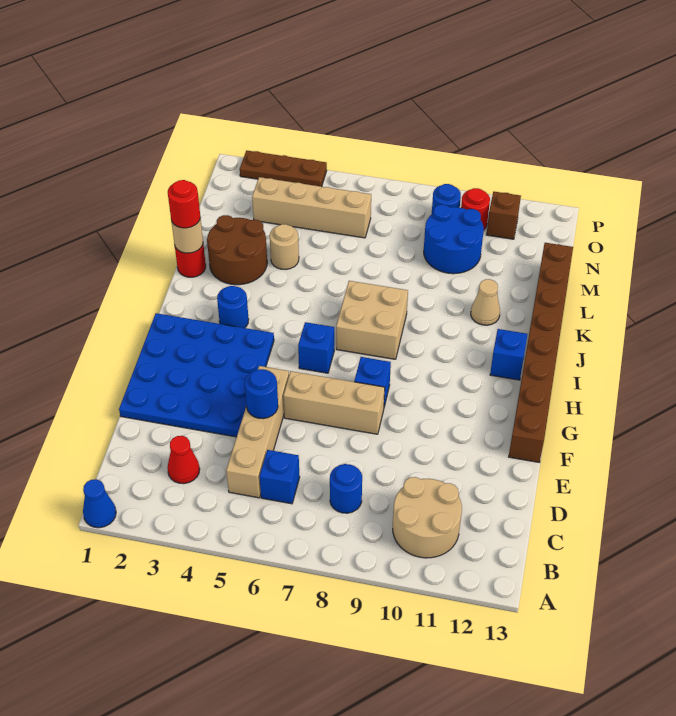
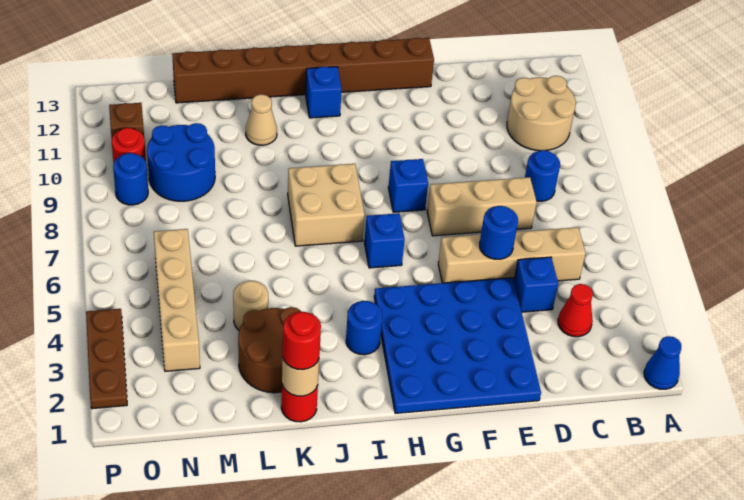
blue 1x1 brick [259,450,300,504] -> blue 1x1 brick moved to [514,257,558,312]
tan 1x3 brick [283,371,385,434] -> tan 1x3 brick turned to [427,177,537,236]

